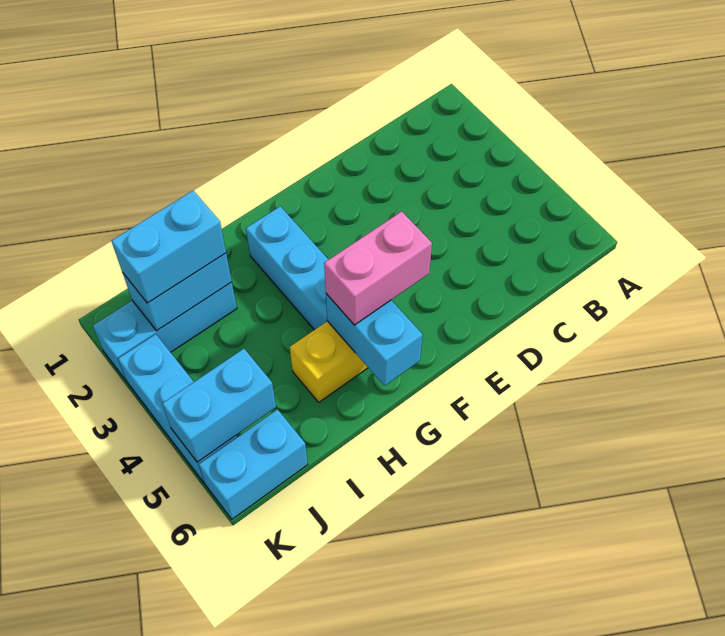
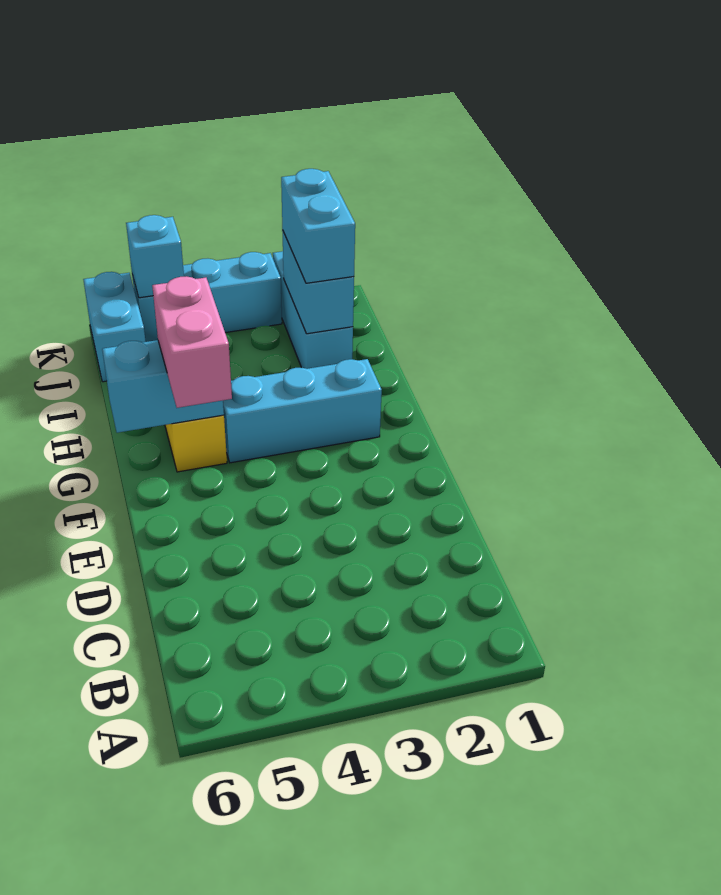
cyan 1x2 brick [162,349,276,462] -> cyan 1x1 brick [126,215,184,298]

